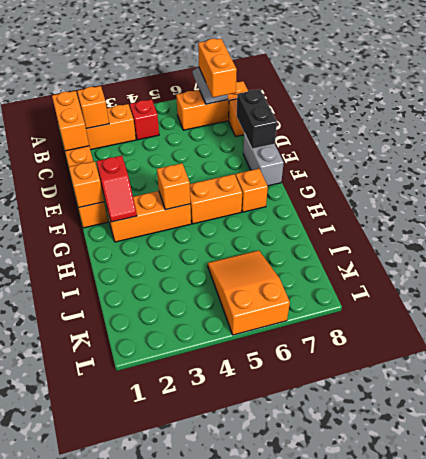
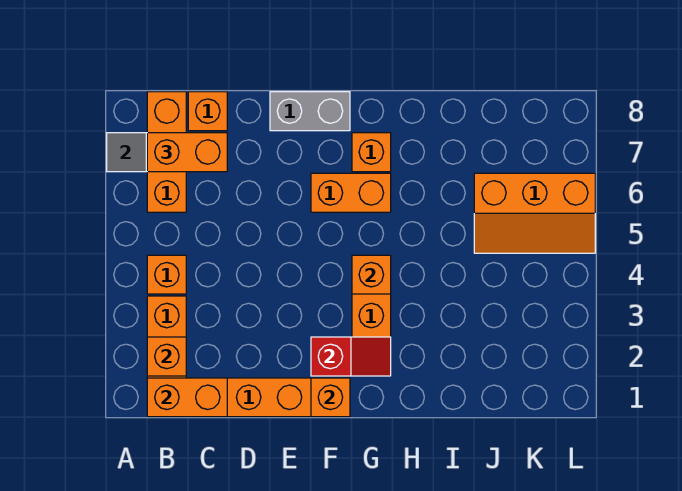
red 1x1 brick [130,99,159,140] -> orange 1x1 brick [147,255,186,294]
black 1x2 brick [237,89,277,149] -> none
orange 1x2 brick [190,174,242,224] -> orange 1x2 brick turned to [311,173,391,212]
orange 2x3 slope [208,250,290,335] -> orange 2x3 slope turned to [474,173,595,253]

